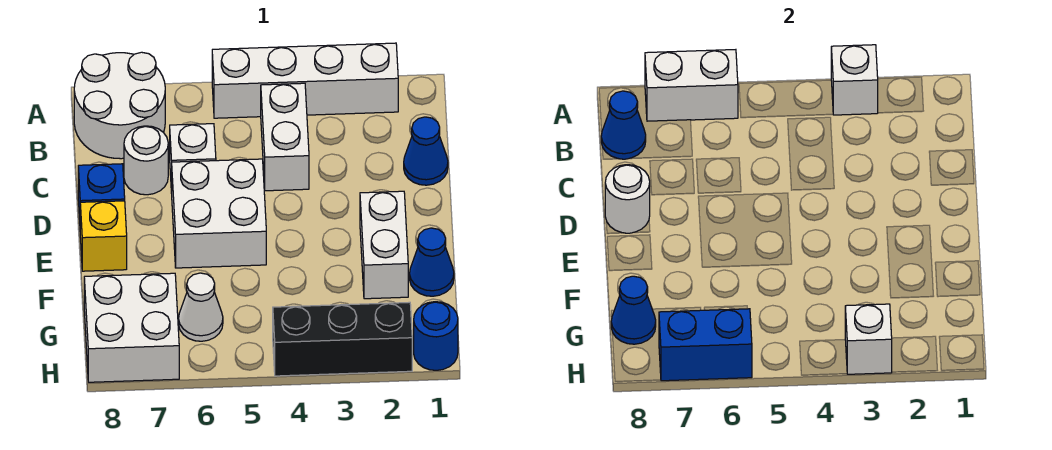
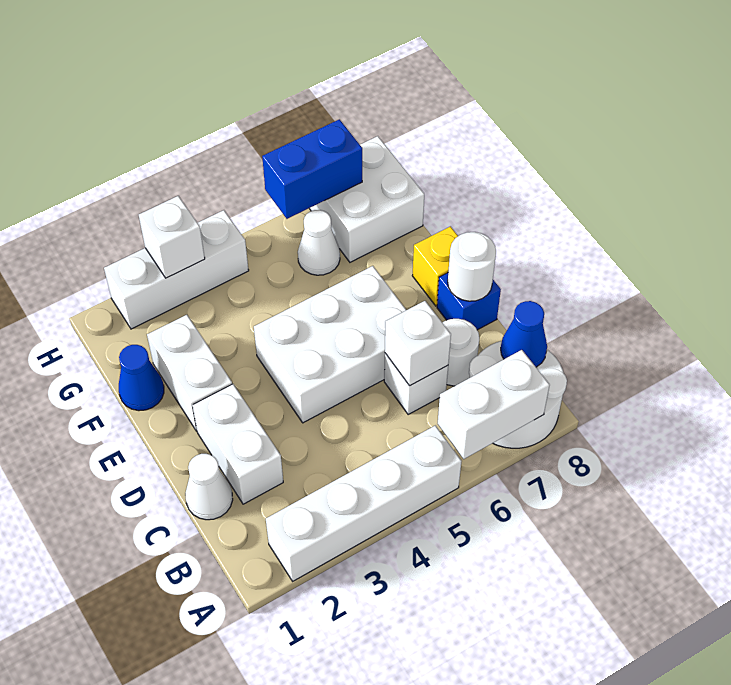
white 1x1 brick [831,45,878,115] -> white 1x1 brick moved to [385,301,451,386]
white 1x2 brick [261,83,309,191] -> white 1x2 brick moved to [192,384,283,504]
blue 1x1 cone [404,117,448,185] -> white 1x1 cone [185,454,233,520]
white 2x2 brick [172,159,266,268] -> white 2x3 brick [254,266,406,423]
blue 1x1 cone [611,276,656,344] -> none
blue 1x1 round brick [414,302,458,370] -> none
black 1x3 brick [273,302,412,376] -> white 1x3 brick [104,210,249,329]

